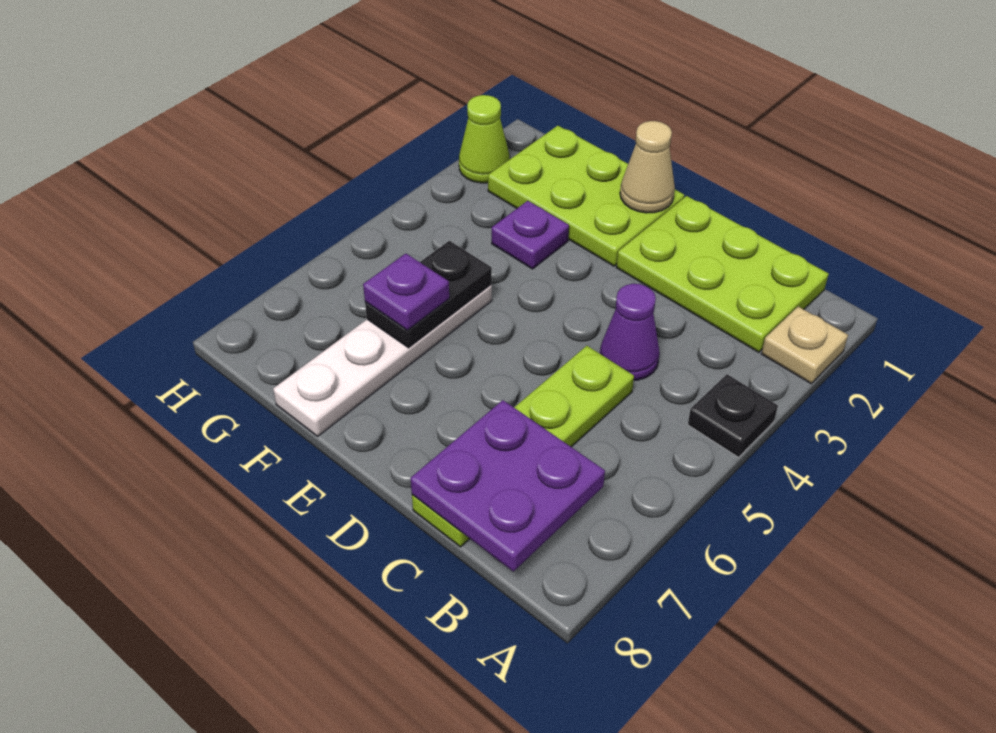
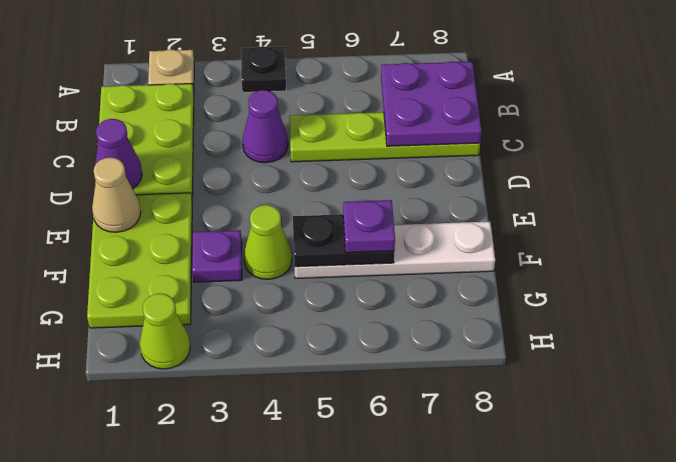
none -> purple 1x1 cone [95,119,142,189]
none -> lime 1x1 cone [244,205,292,279]

